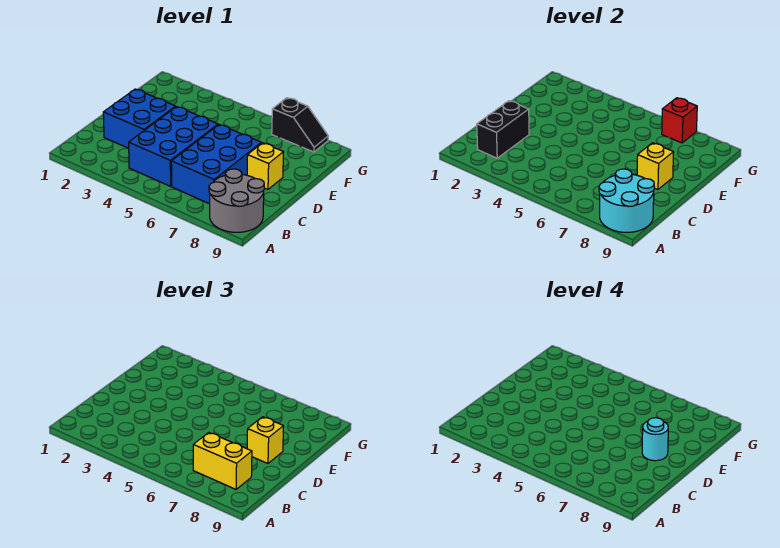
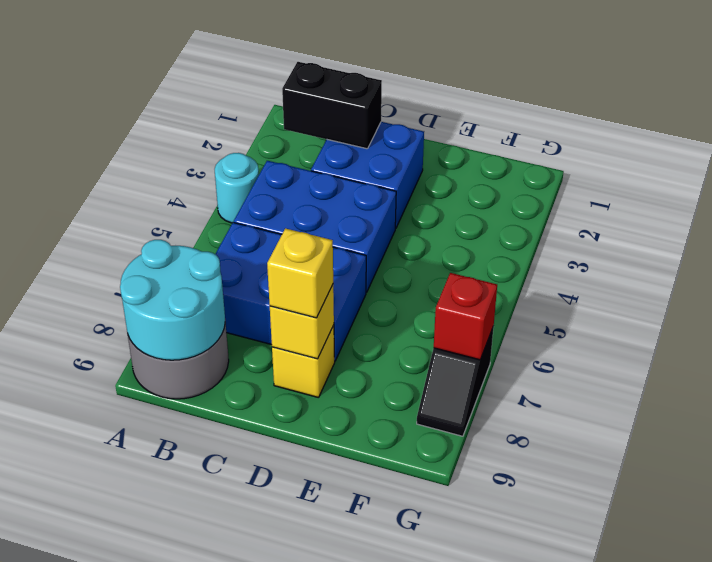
yellow 1x2 brick [193,433,252,489] -> none
cyan 1x1 round brick [642,418,668,461] -> cyan 1x1 round brick moved to [215,153,259,223]

